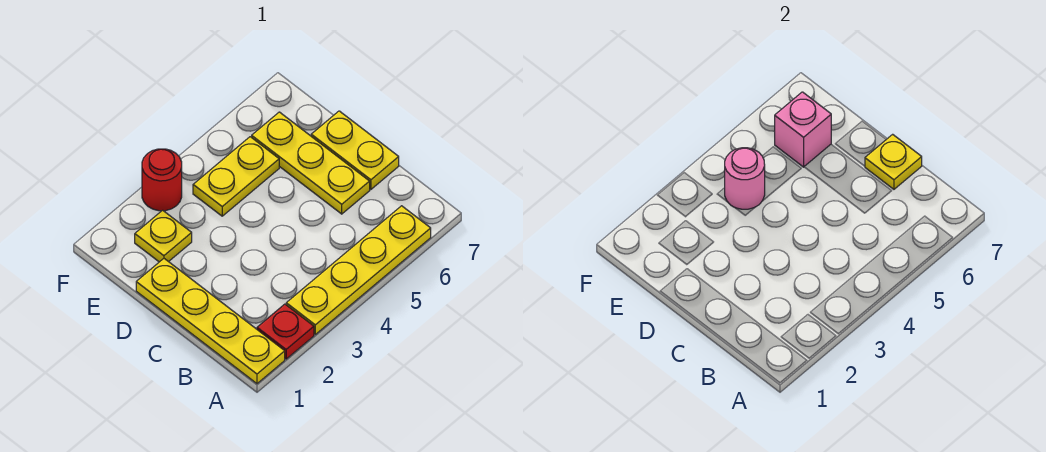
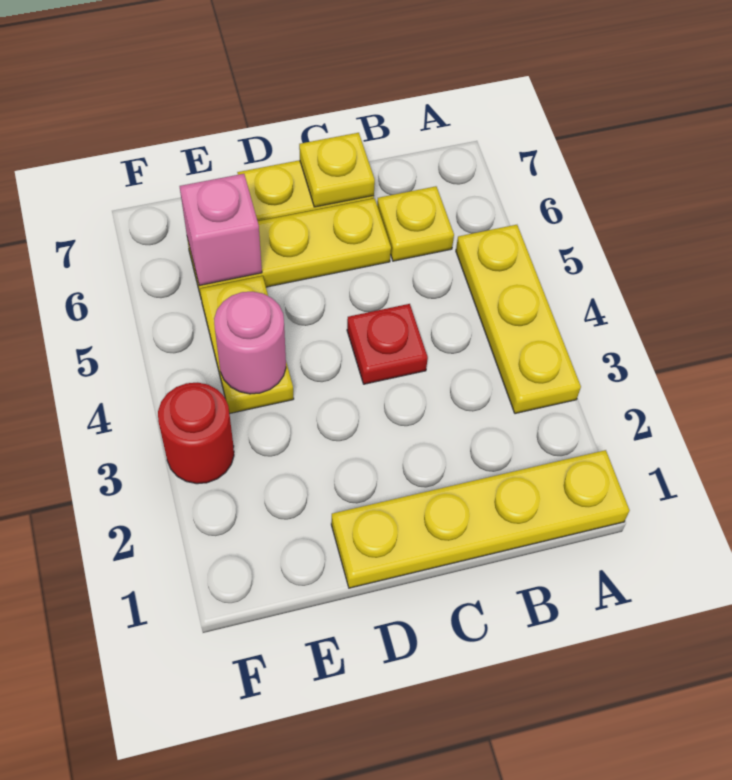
red 1x1 plate [257,304,314,359] -> red 1x1 plate moved to [347,304,428,384]
yellow 1x4 plate [286,206,431,334] -> yellow 1x3 plate [456,225,581,414]
yellow 1x1 plate [135,210,192,262] -> yellow 1x1 plate moved to [377,186,454,261]

